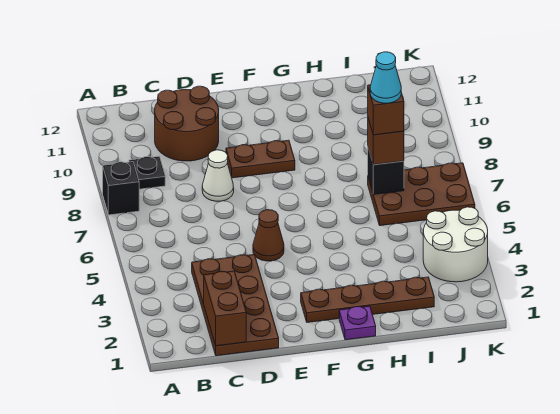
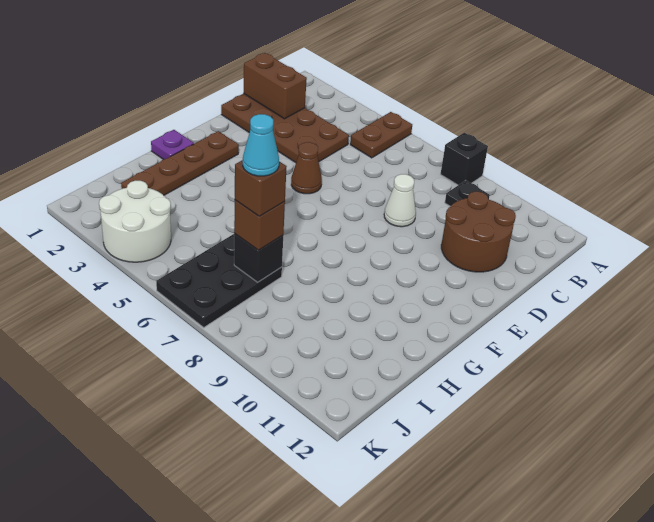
brown 1x2 plate [226,140,295,178] -> brown 1x2 plate moved to [350,112,412,158]
brown 2x3 plate [368,163,475,226] -> black 2x3 plate [156,234,282,327]

